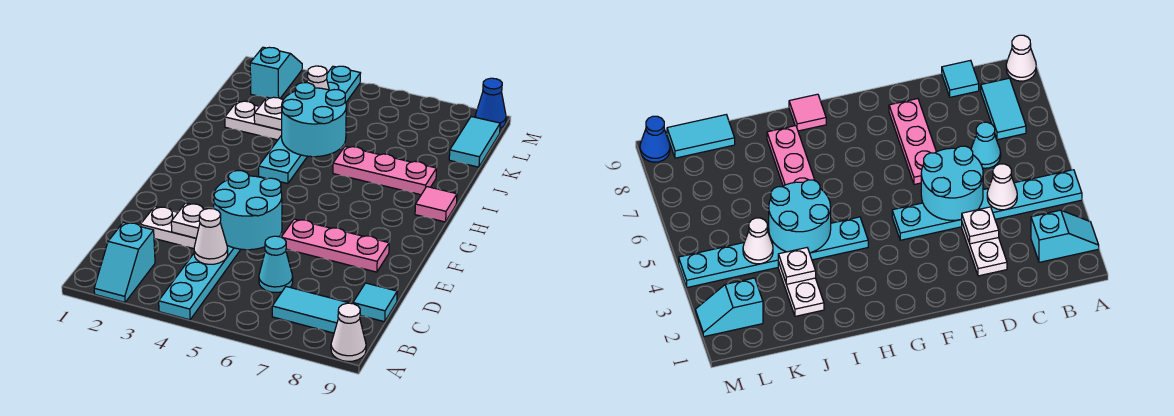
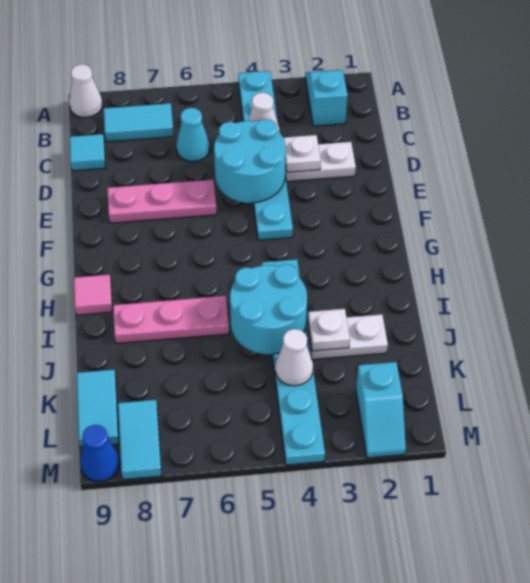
none -> cyan 1x2 tile [118,400,162,480]

